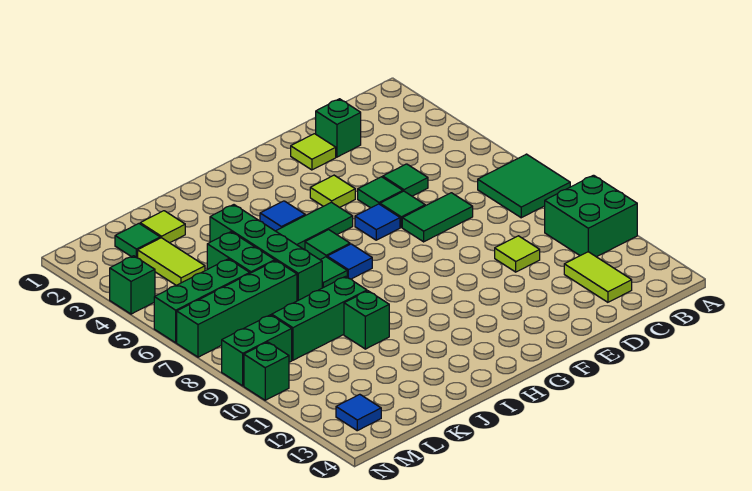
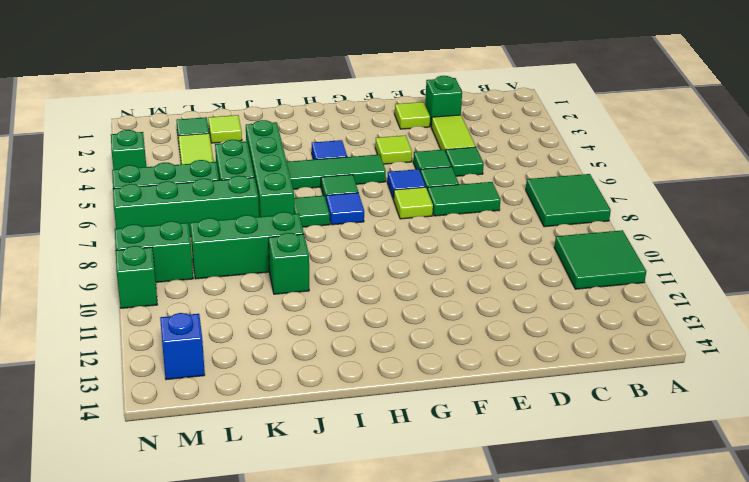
green 2x2 brick [545,175,637,257] -> green 2x2 tile [554,230,646,289]
lime 1x2 tile [564,252,632,302] -> lime 1x2 tile moved to [431,115,476,152]
lime 1x1 tile [495,236,540,272] -> lime 1x1 tile moved to [394,187,433,219]
blue 1x1 tile [336,394,381,431] -> blue 1x1 brick [160,313,205,380]

